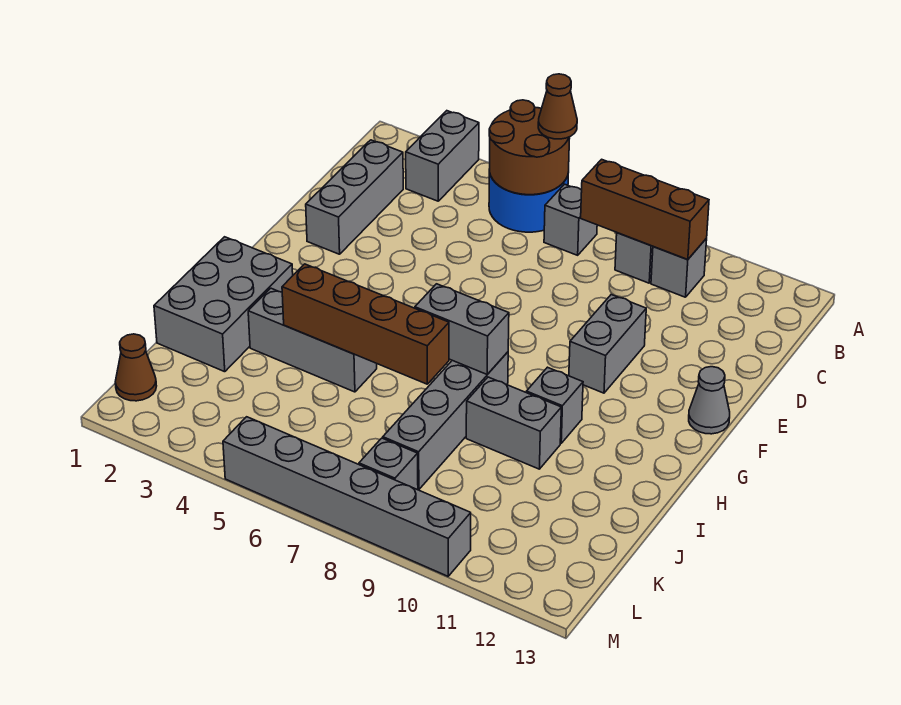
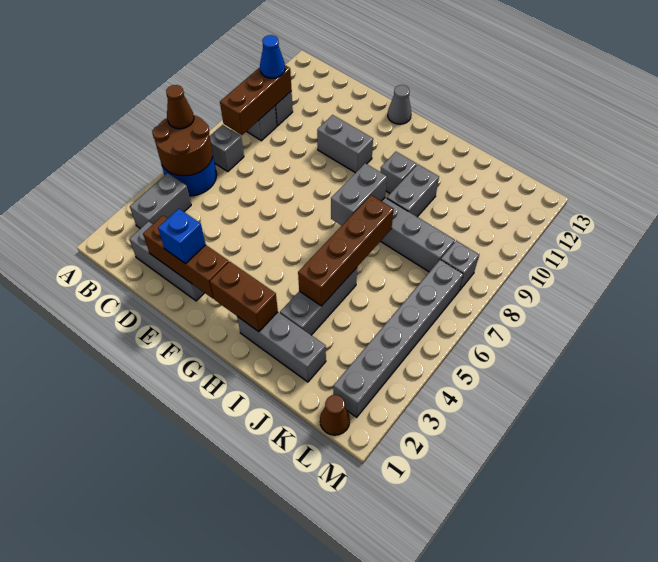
grey 1x2 brick [406,111,479,201] -> grey 1x2 brick turned to [130,173,191,229]
none -> blue 1x1 cone [260,35,285,78]
none -> brown 1x3 brick [143,216,229,299]
none -> blue 1x1 brick [158,209,206,264]
none -> brown 1x2 brick [210,262,278,332]
grey 2x3 brick [154,237,293,372] -> grey 1x3 brick [237,312,326,382]
grey 1x6 brick [223,417,471,576] -> grey 1x6 brick moved to [333,260,463,417]

